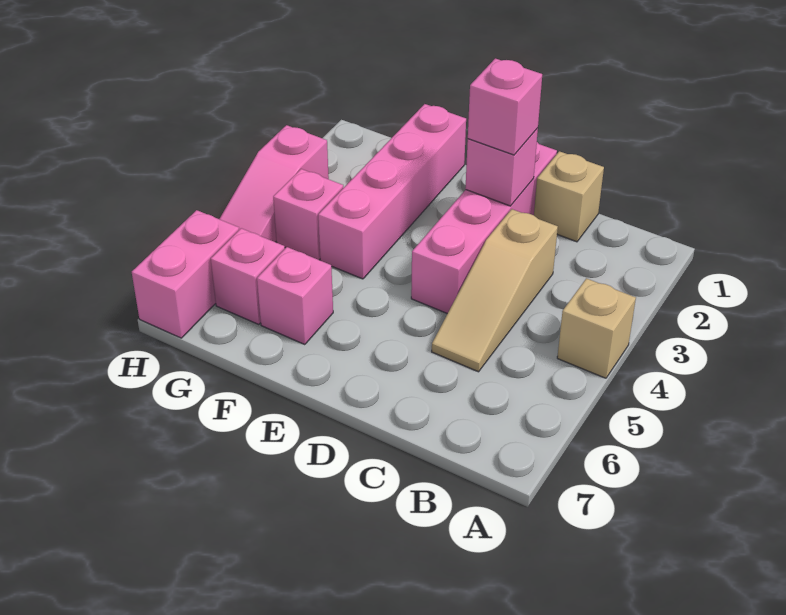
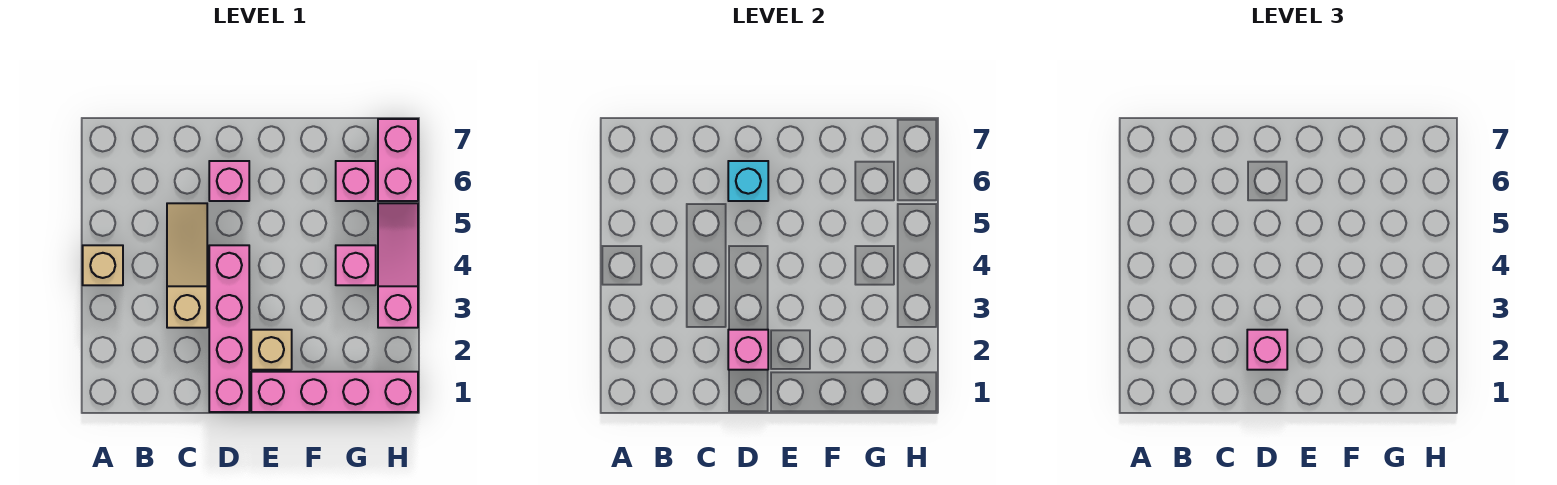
tan 1x1 brick [534,151,604,242] -> tan 1x1 brick moved to [251,330,292,370]
none -> cyan 1x1 brick [728,161,768,201]
pink 1x4 brick [318,104,466,279] -> pink 1x4 brick turned to [251,372,418,412]
pink 1x1 brick [257,247,333,345] -> pink 1x1 brick moved to [209,161,249,201]

